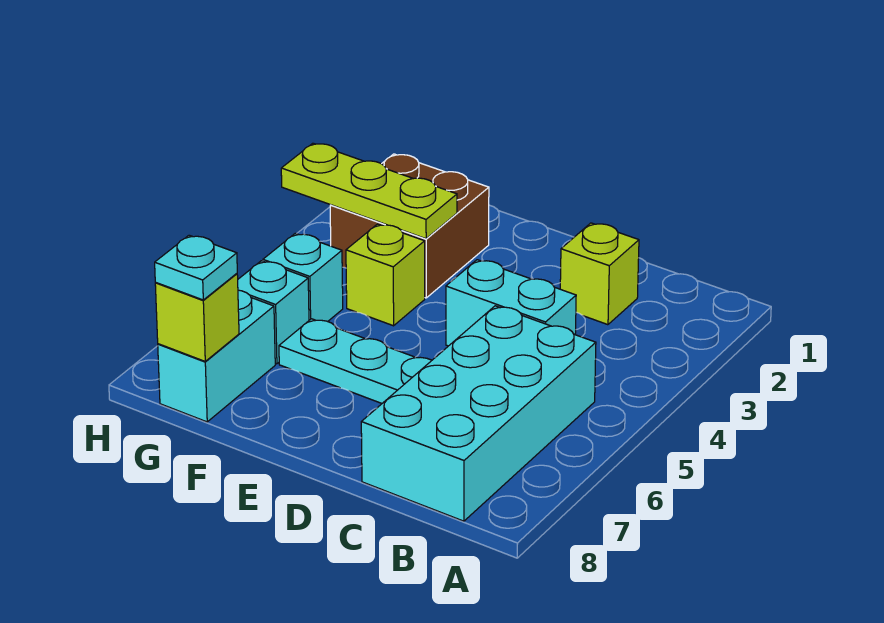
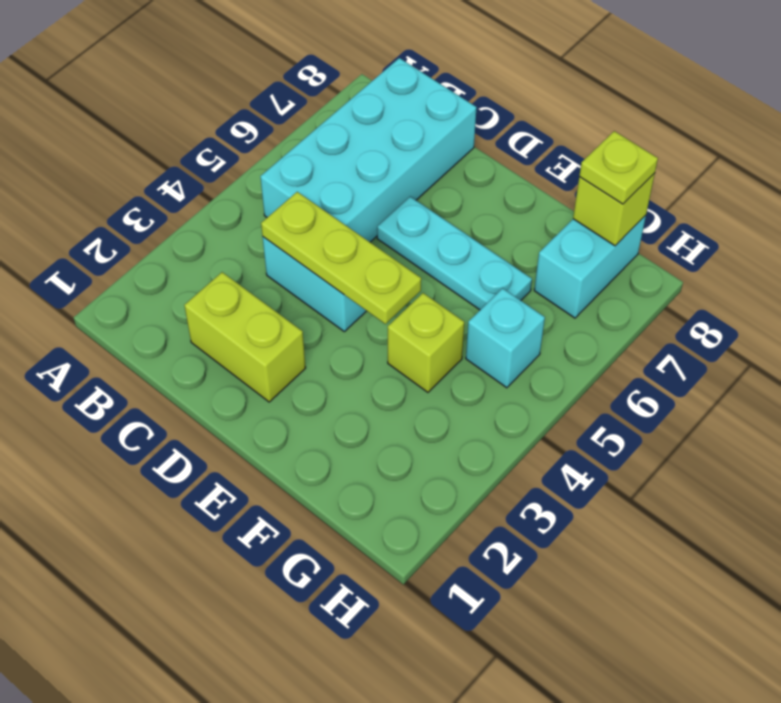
lime 1x1 brick [560,223,639,325] -> lime 1x2 brick [184,272,306,402]
brown 2x2 brick [330,154,489,298] -> none
lime 1x3 plate [281,143,457,239] -> lime 1x3 plate moved to [261,192,421,324]
cyan 1x1 brick [238,261,309,364] -> none
cyan 1x1 plate [155,235,237,300] -> lime 1x1 plate [579,131,658,204]

